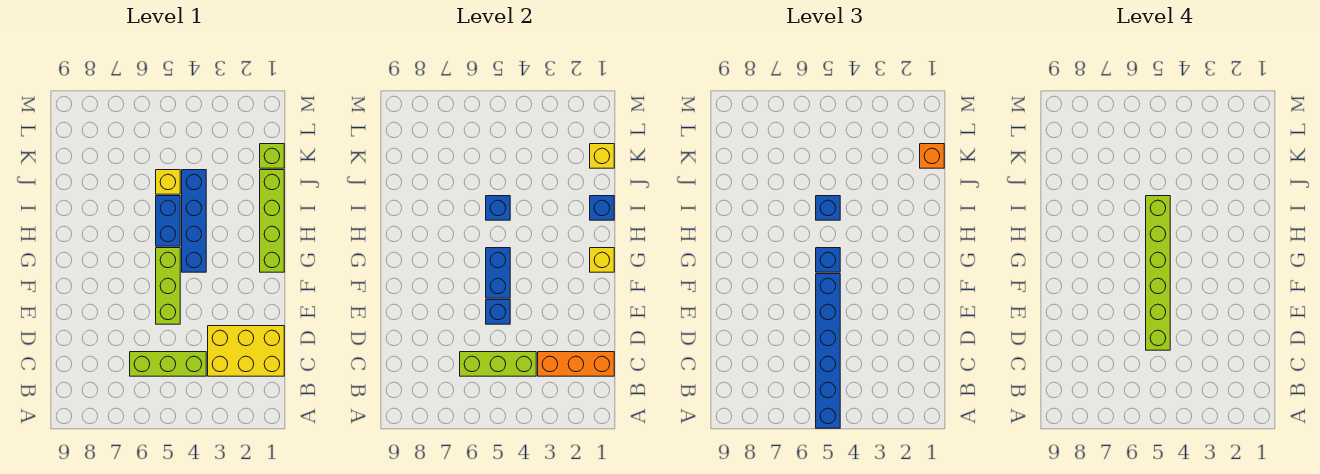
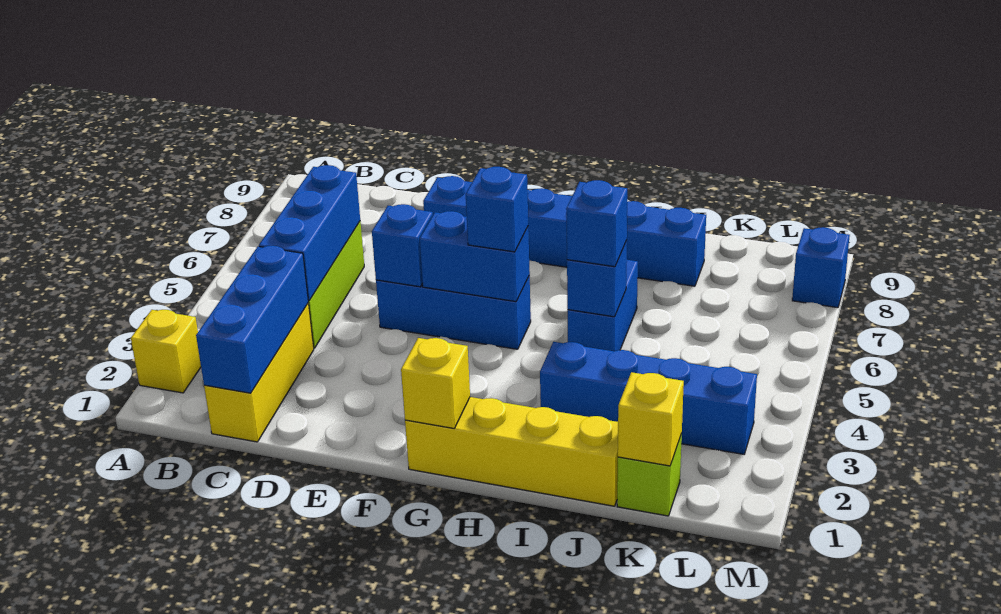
blue 1x6 brick [816,274,840,428] -> blue 1x6 brick moved to [423,176,706,286]
yellow 2x3 brick [208,326,284,376] -> yellow 1x3 brick [204,303,314,442]
orange 1x3 brick [538,352,614,376] -> blue 1x3 brick [196,246,308,393]
lime 1x3 brick [460,352,536,376] -> blue 1x3 brick [259,165,360,301]
lime 1x6 brick [1146,196,1170,350] -> none
lime 1x3 brick [156,248,180,324] -> blue 1x3 brick [376,275,531,349]
lime 1x4 brick [260,170,284,272] -> yellow 1x4 brick [405,397,618,506]
blue 1x4 brick [182,170,206,272] -> blue 1x4 brick moved to [540,342,757,454]
blue 1x2 brick [156,196,180,246] -> blue 1x2 brick turned to [568,260,638,351]
blue 1x1 brick [590,196,614,220] -> blue 1x1 brick moved to [792,227,850,308]
yellow 1x1 brick [156,170,180,194] -> yellow 1x1 brick moved to [131,310,201,393]
orange 1x1 brick [920,144,944,168] -> none

